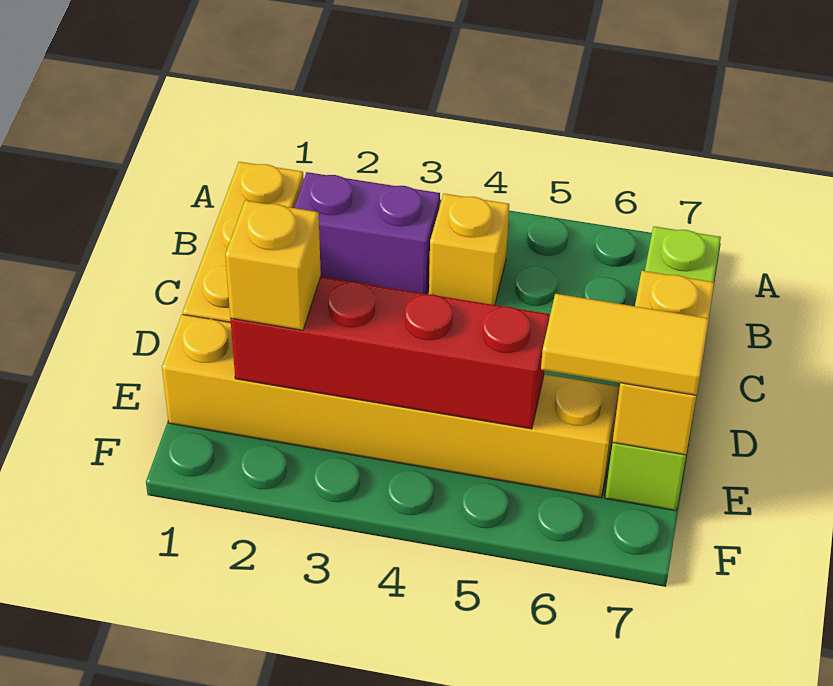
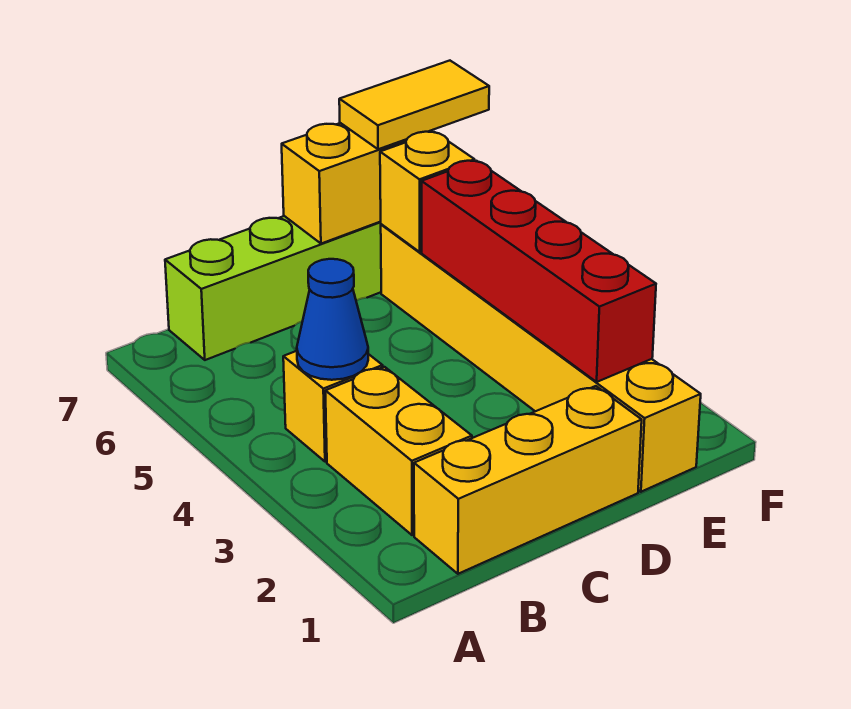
purple 1x2 brick [294,172,440,294] -> yellow 1x2 brick [325,367,472,535]
none -> blue 1x1 cone [297,259,368,380]
yellow 1x1 brick [225,200,321,330] -> yellow 1x1 brick moved to [380,132,475,252]
yellow 1x2 tile [541,294,709,395] -> yellow 1x2 tile turned to [339,61,489,149]

